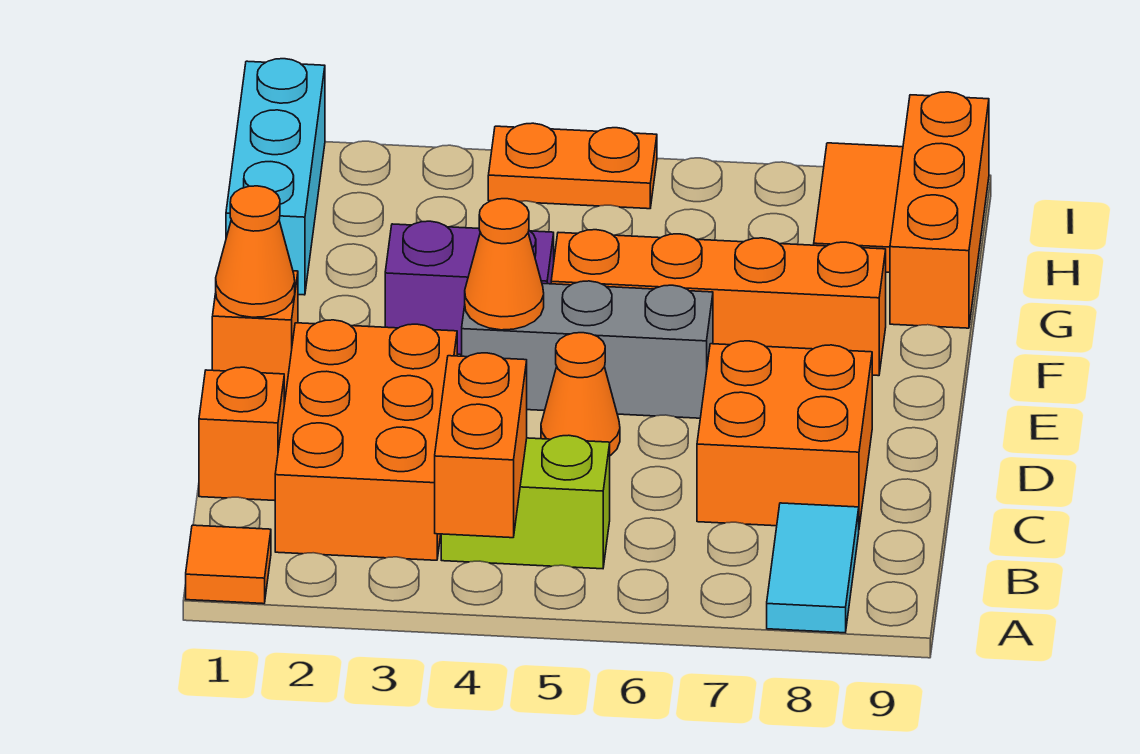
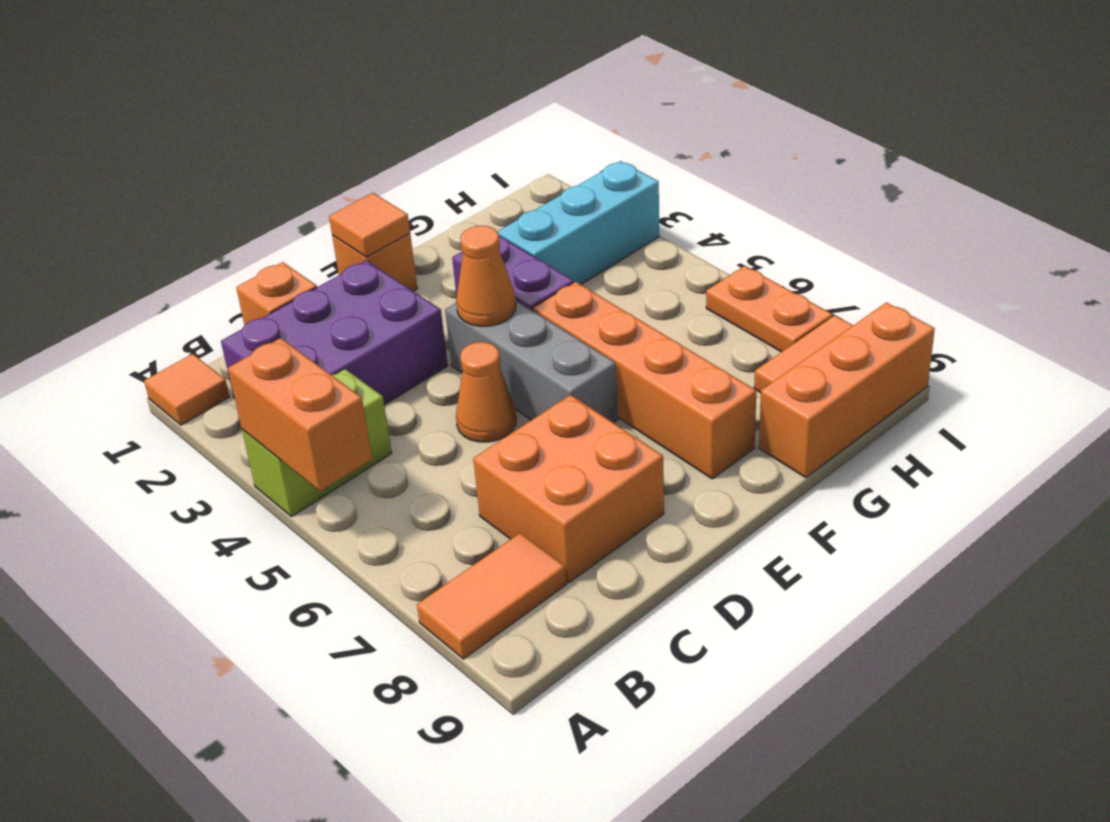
orange 1x2 brick [435,353,527,538] -> orange 1x2 brick turned to [228,338,372,491]
cyan 1x2 tile [767,503,859,633] -> orange 1x2 tile [417,533,566,659]
orange 2x3 brick [275,320,457,560] -> purple 2x3 brick [221,261,448,405]
lime 1x2 brick [441,435,610,569] -> lime 1x2 brick turned to [242,369,392,517]
orange 1x1 cone [216,186,295,317] -> orange 1x1 tile [329,193,410,257]
cyan 1x3 brick [226,59,325,295] -> cyan 1x3 brick moved to [497,161,659,284]
orange 1x2 plate [488,123,657,209] -> orange 1x2 plate moved to [706,266,832,352]

